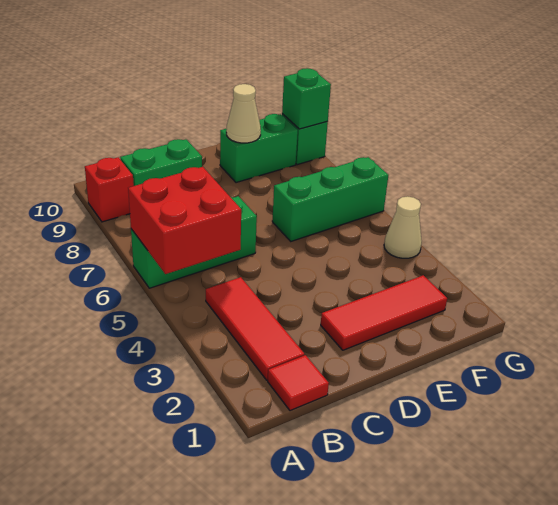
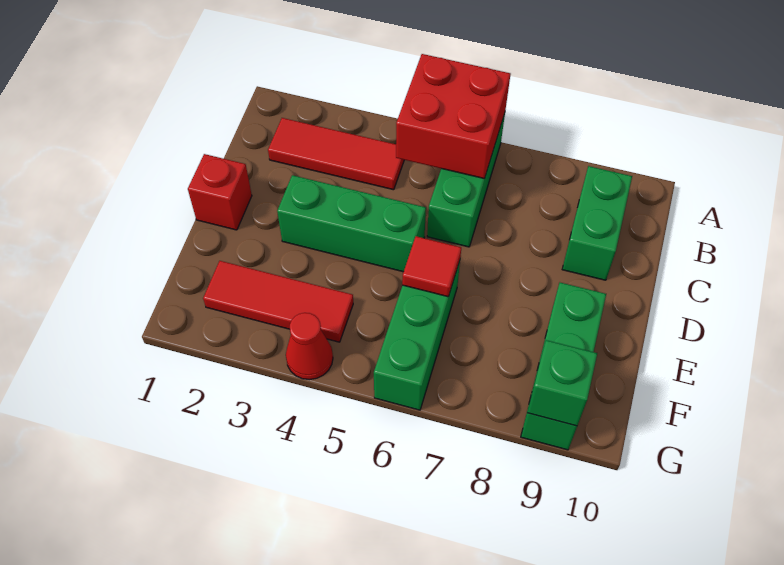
red 1x1 brick [85,157,134,222] -> red 1x1 brick moved to [188,154,252,230]
red 1x1 tile [268,355,329,411] -> red 1x1 tile moved to [402,236,461,297]
red 1x3 tile [321,275,447,350] -> red 1x3 tile turned to [203,261,353,342]
none -> green 1x3 brick [277,175,426,272]
tan 1x1 cone [226,84,261,143] -> none
tan 1x1 cone [384,196,422,258] -> red 1x1 cone [286,313,333,380]

